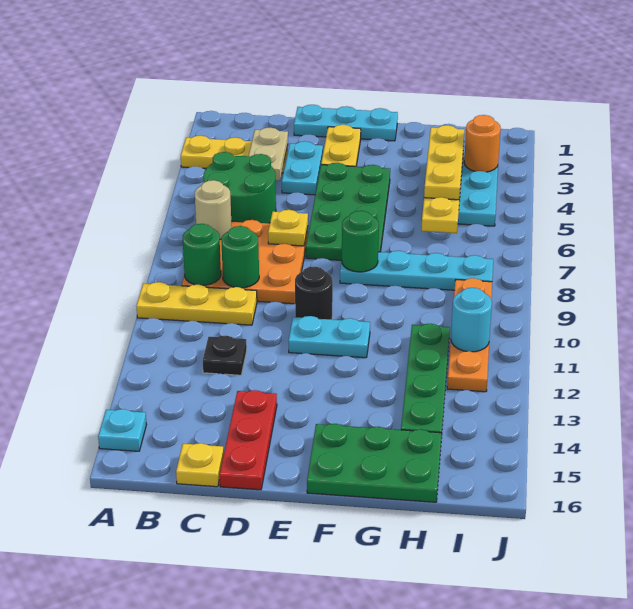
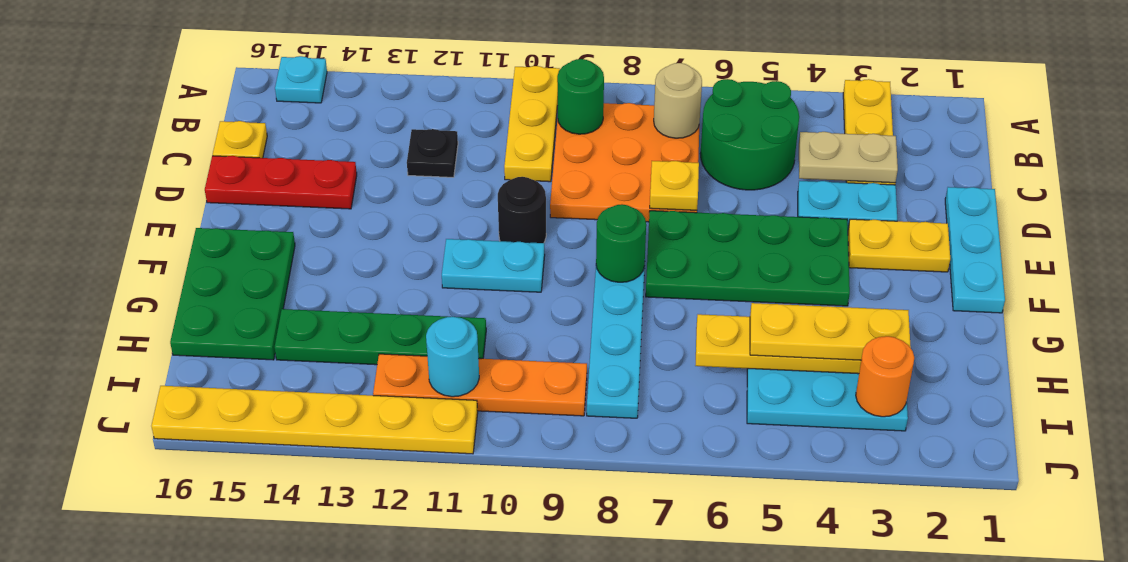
green 1x1 round brick [221,226,259,288] -> none
cyan 1x2 plate [289,316,370,358] -> cyan 1x2 plate turned to [442,239,545,292]
none -> yellow 1x6 plate [151,386,478,454]

